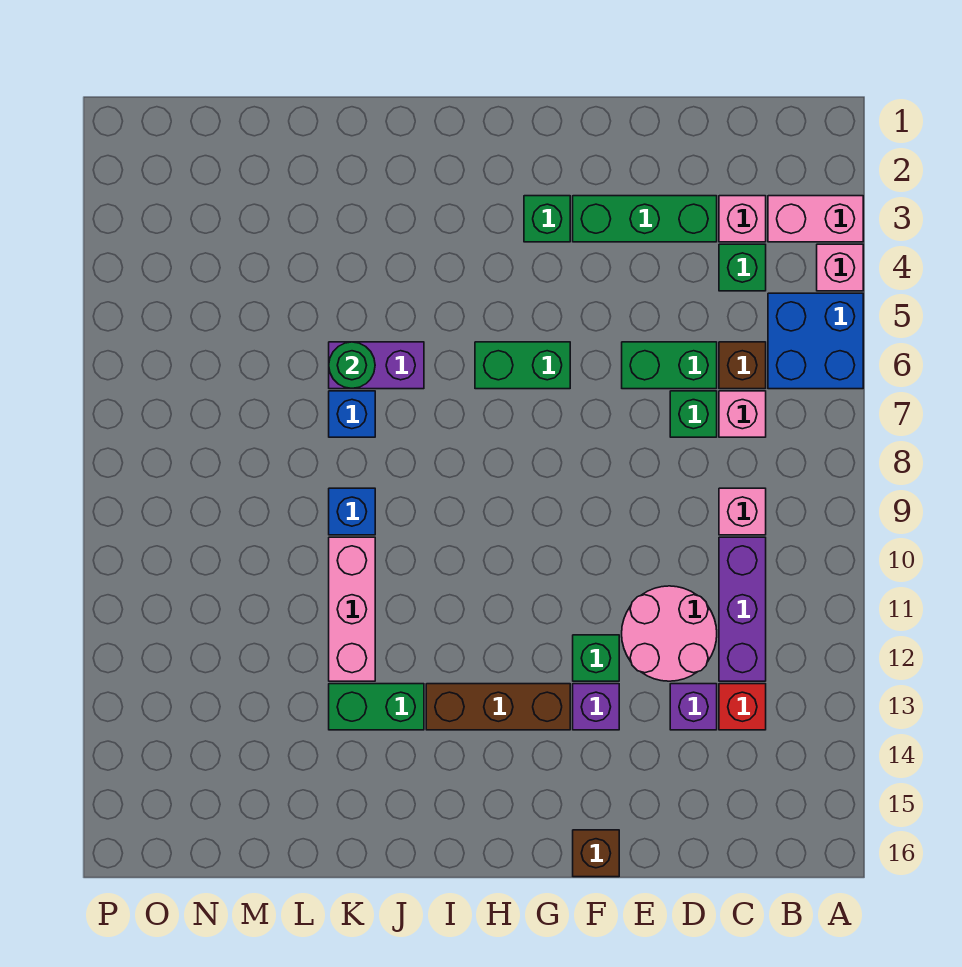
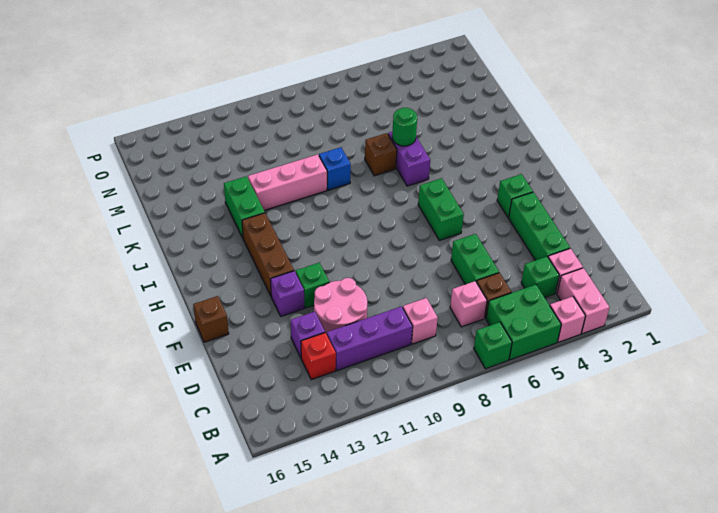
blue 2x2 brick [768,293,863,389] -> green 2x2 brick [486,285,561,360]
green 1x1 brick [670,391,717,437] -> green 1x1 brick moved to [474,322,512,369]
blue 1x1 brick [329,391,375,437] -> brown 1x1 brick [365,133,397,176]

